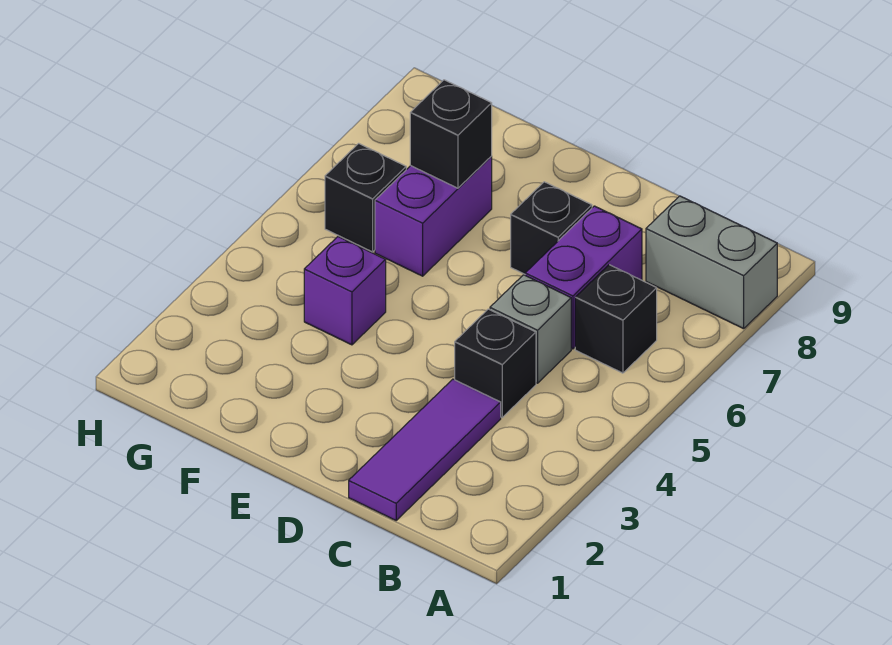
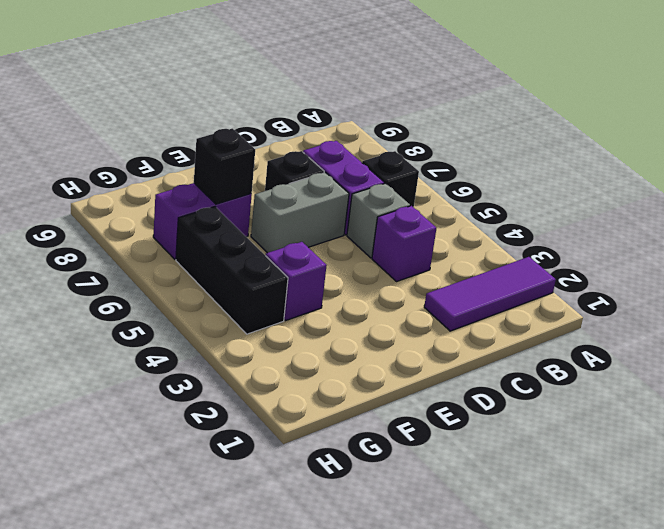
grey 1x2 brick [646,196,777,329] -> grey 1x2 brick moved to [251,173,349,253]
purple 1x3 tile [349,379,501,520] -> purple 1x3 tile turned to [424,257,556,331]
black 1x1 brick [455,309,536,417] -> purple 1x1 brick [372,206,436,282]
purple 1x2 brick [375,157,492,276] -> purple 1x2 brick turned to [153,183,252,259]
black 1x1 brick [325,143,406,252] -> black 1x3 brick [176,207,288,334]

